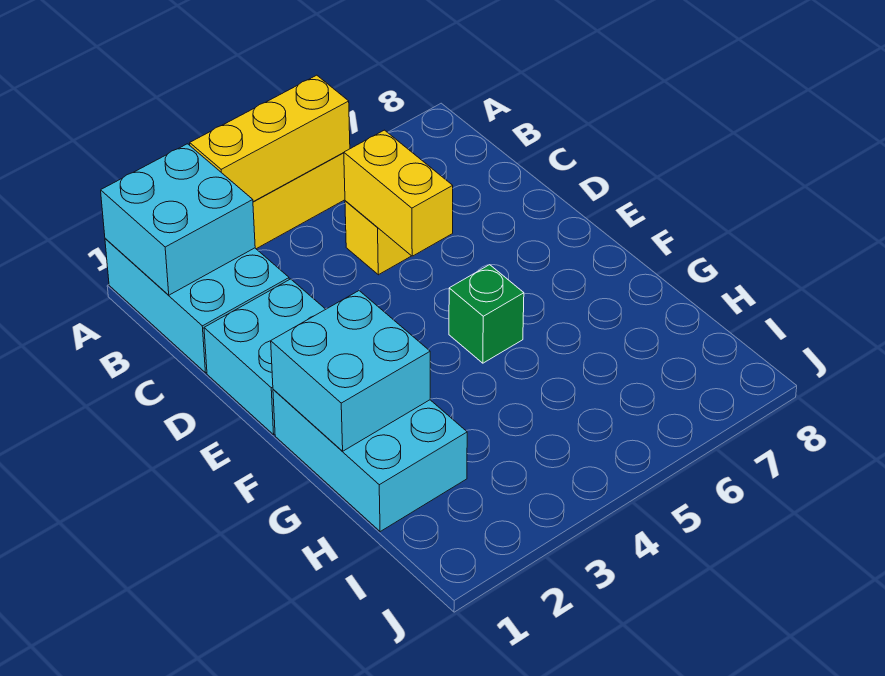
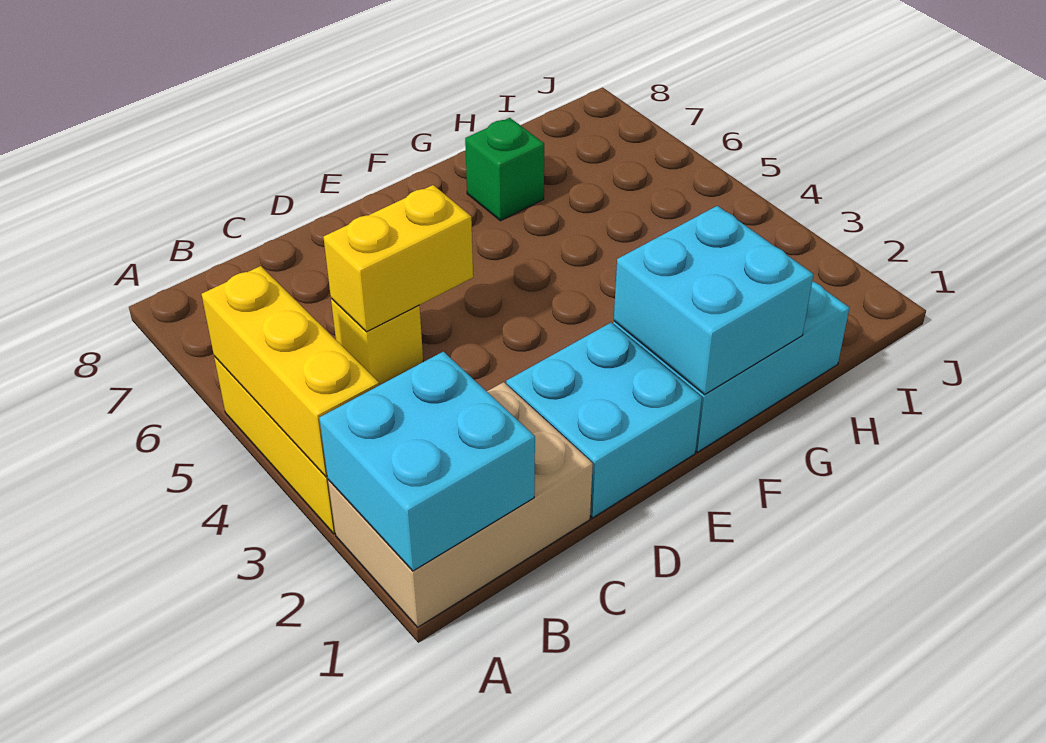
cyan 2x3 brick [105,239,289,373] -> tan 2x3 brick [328,382,593,627]
green 1x1 brick [449,265,524,363] -> green 1x1 brick moved to [465,118,544,221]

